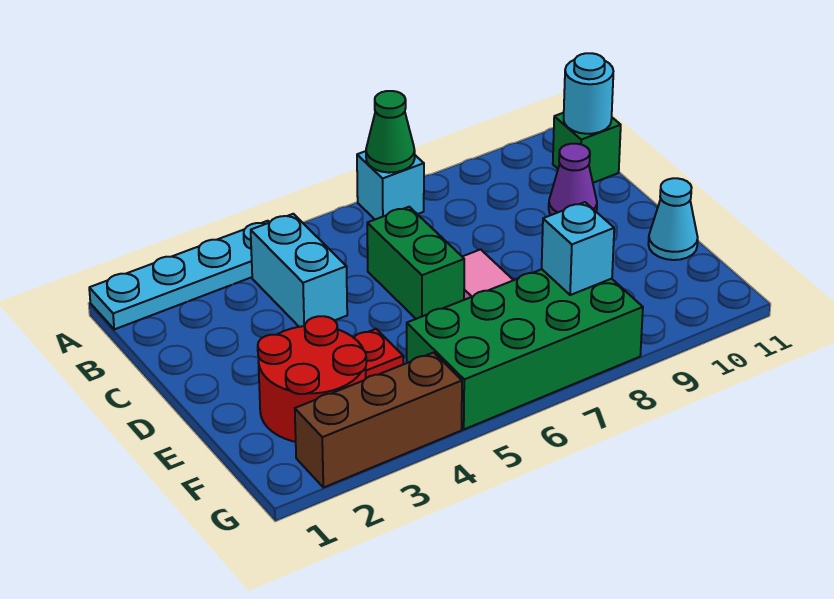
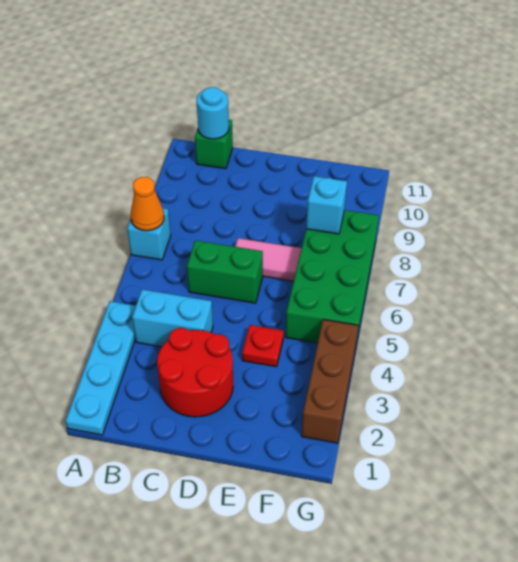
green 1x1 cone [366,91,415,173] -> orange 1x1 cone [131,177,164,231]
purple 1x1 cone [549,144,597,215] -> none
red 2x2 round brick [258,316,366,442] -> red 2x2 round brick moved to [157,328,233,417]
cyan 1x1 cone [648,178,698,260] -> none

